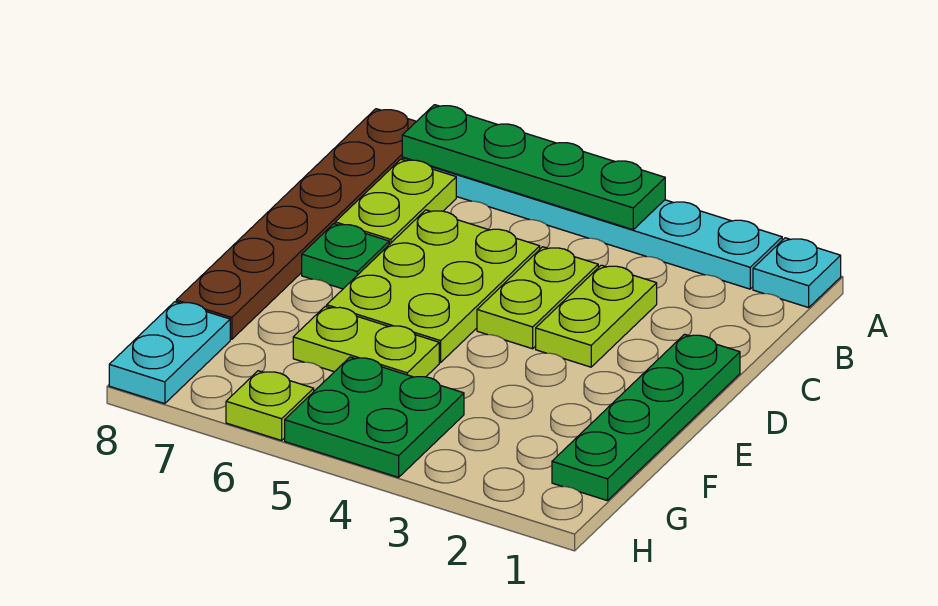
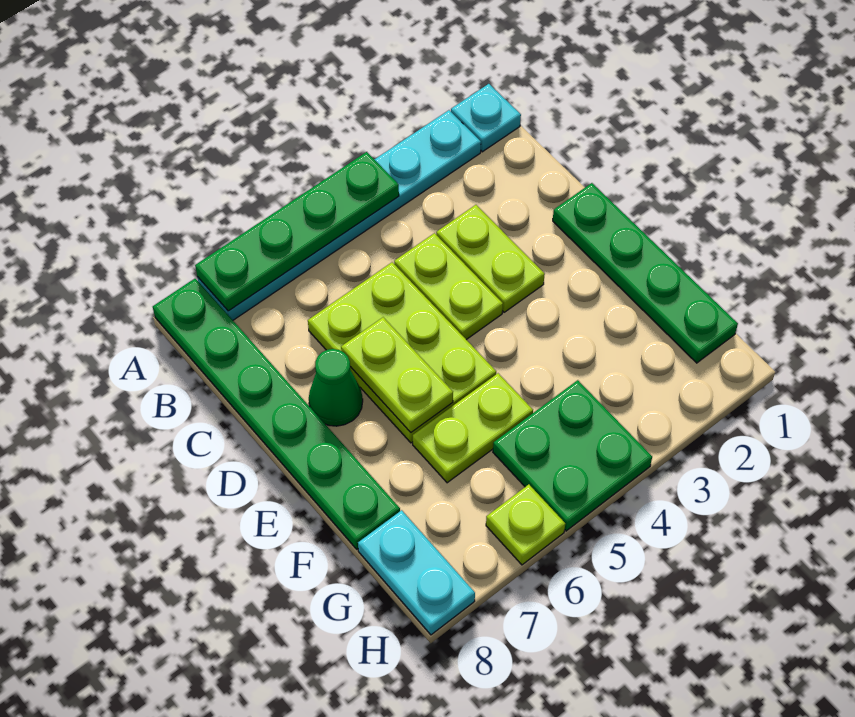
brown 1x6 plate [176,109,417,339] -> green 1x6 plate [153,279,400,549]
lime 1x2 plate [335,159,456,244] -> lime 1x2 plate moved to [341,317,453,432]
green 1x1 plate [302,224,389,289] -> green 1x1 cone [309,349,363,426]

